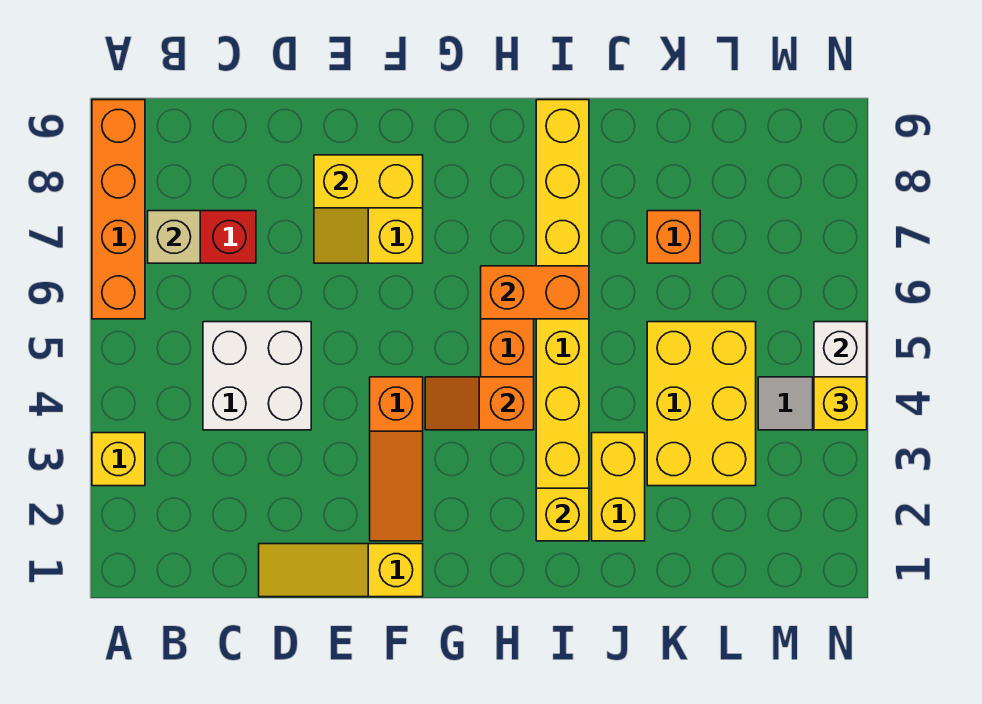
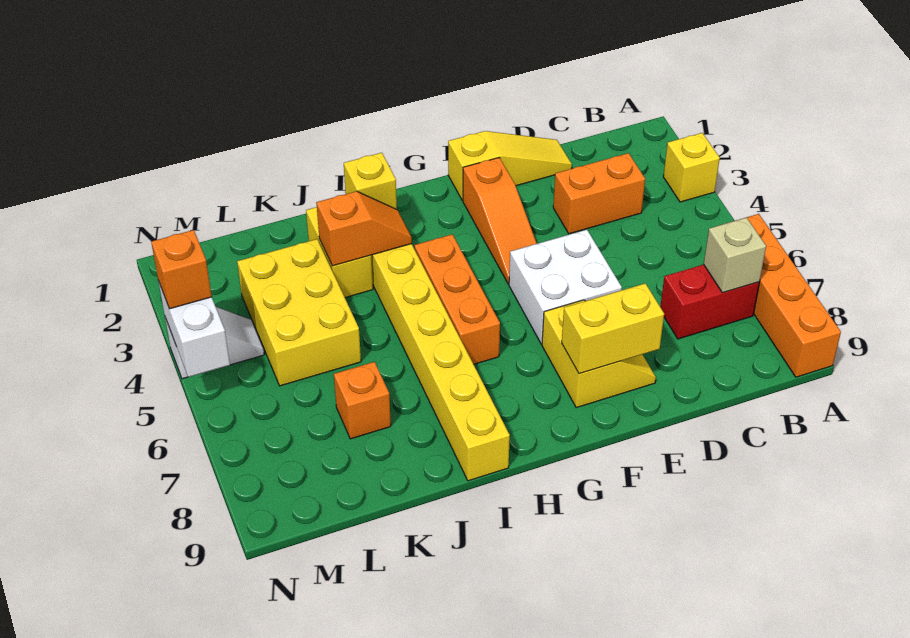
white 2x2 brick [203,322,311,430] -> white 2x2 brick moved to [509,230,622,344]
orange 1x3 slope [370,377,423,541] -> orange 1x3 slope turned to [463,158,537,284]
orange 1x2 slope [425,377,534,430] -> orange 1x2 slope moved to [316,191,412,266]
orange 1x2 brick [481,266,589,319] -> orange 1x2 brick moved to [553,153,645,234]
yellow 1x1 brick [814,377,867,430] -> orange 1x1 brick [151,230,212,309]

